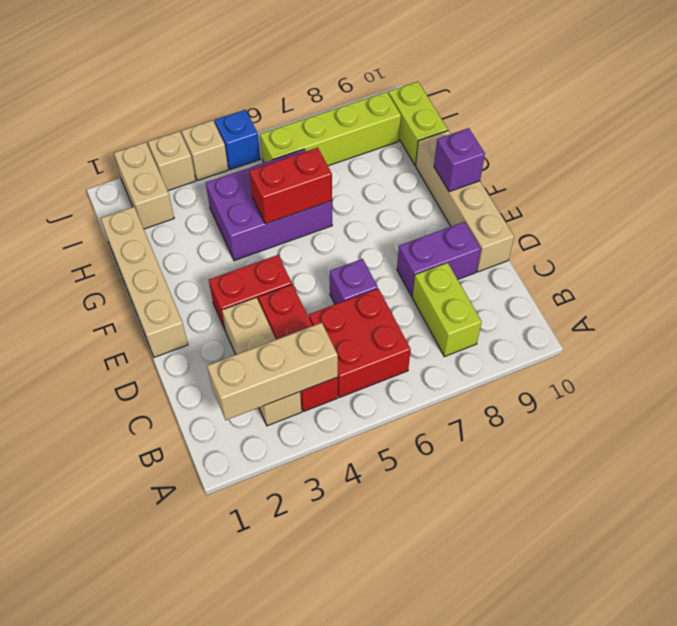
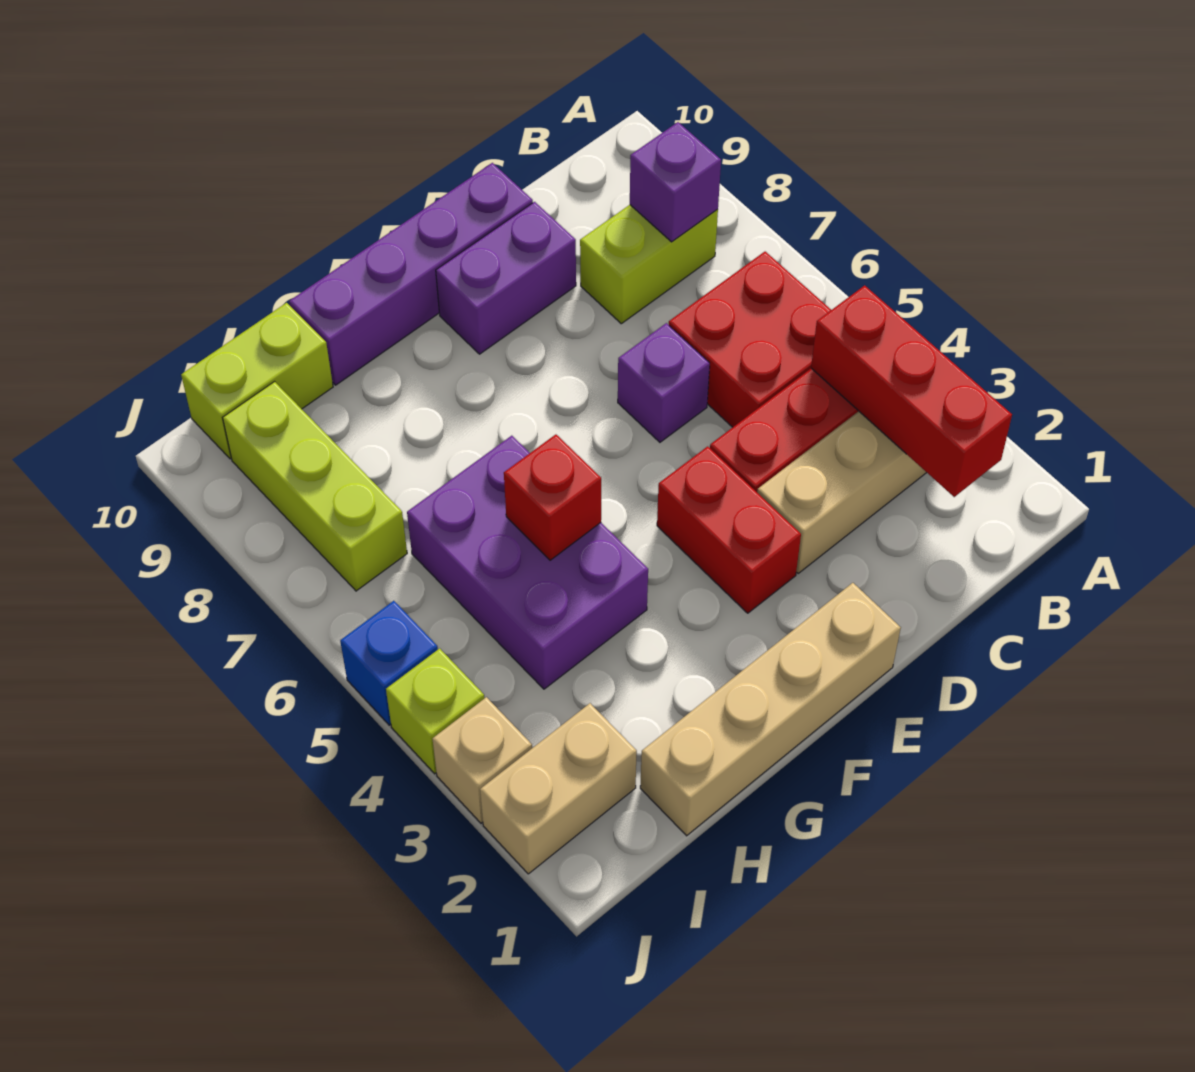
tan 1x3 brick [207,323,338,420] -> red 1x3 brick [811,285,1012,497]
purple 1x2 brick [397,222,481,297] -> purple 1x2 brick turned to [436,202,576,354]
tan 1x4 brick [416,130,514,272] -> purple 1x4 brick [289,163,533,385]
purple 1x1 brick [434,128,485,192] -> purple 1x1 brick moved to [630,122,721,242]
red 1x2 brick [250,148,332,224] -> red 1x1 brick [504,435,601,560]
lime 1x4 brick [260,92,401,166] -> lime 1x3 brick [223,382,407,591]
tan 1x1 brick [182,120,228,181] -> lime 1x1 brick [386,648,484,774]

